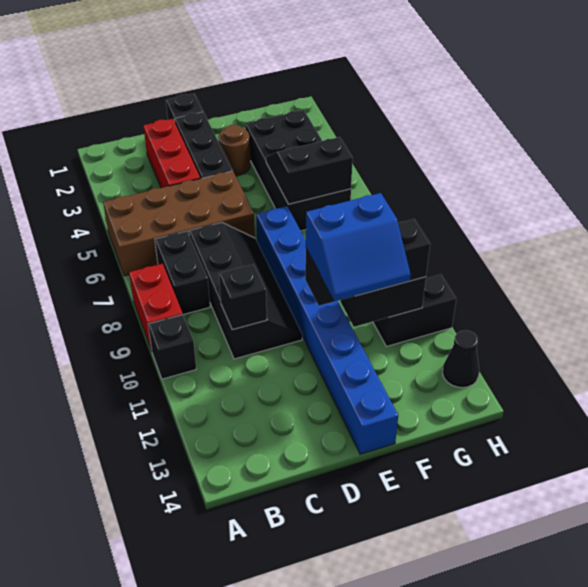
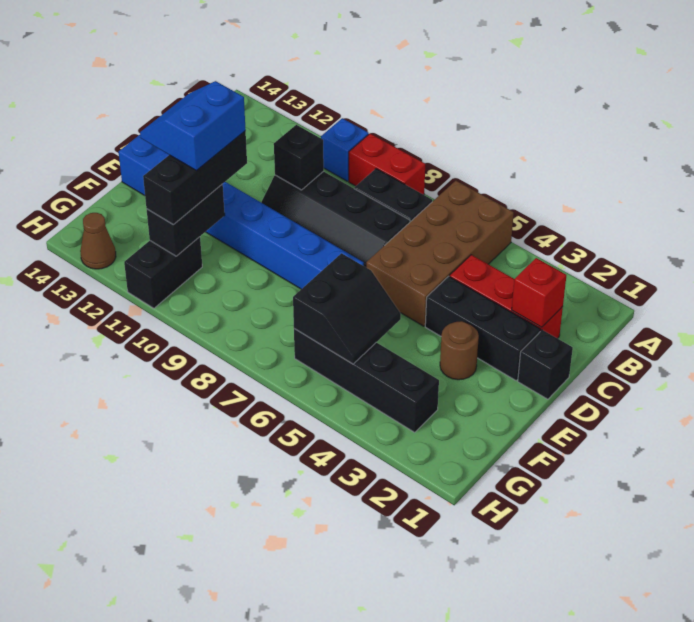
black 1x1 brick [148,315,196,379] -> blue 1x1 brick [321,118,369,181]
none -> red 1x1 brick [512,258,566,327]
black 2x4 brick [245,110,351,231] -> black 1x4 brick [294,329,439,433]
black 1x1 cone [443,330,479,388] -> brown 1x1 cone [80,213,116,269]

